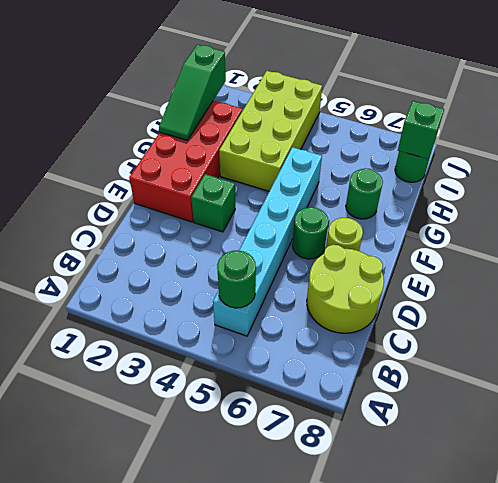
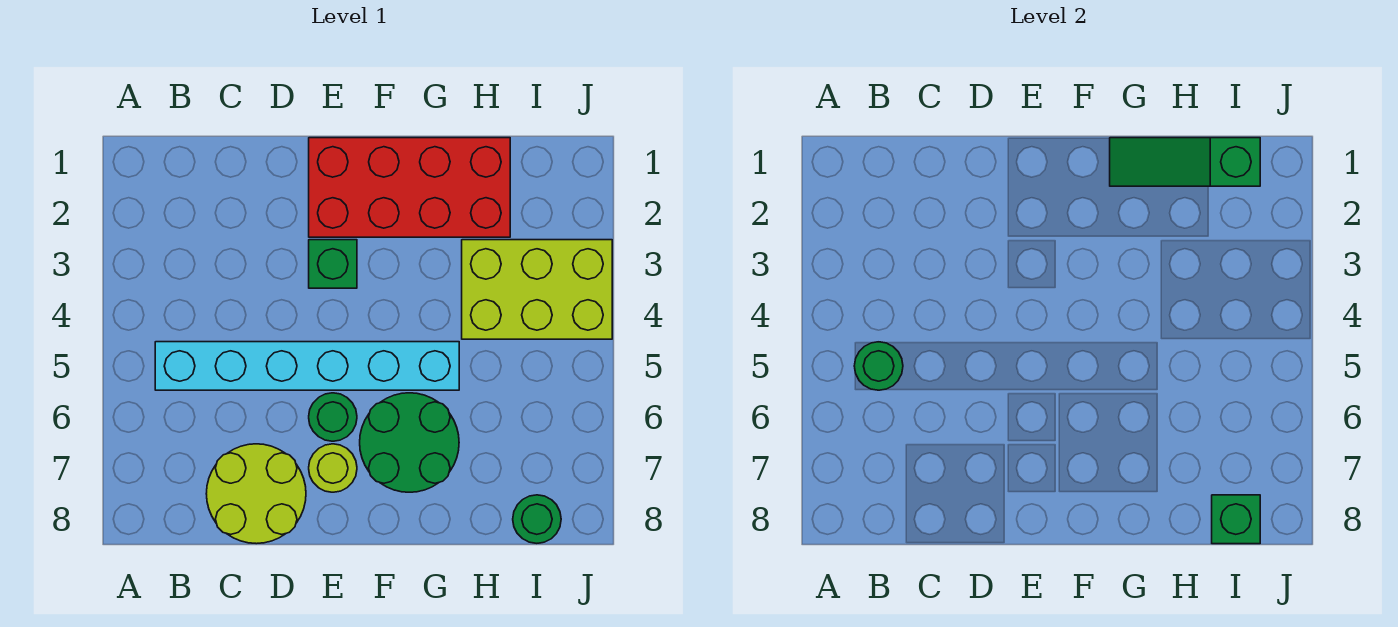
lime 2x4 brick [219,71,322,191] -> lime 2x3 brick [462,240,612,339]
green 1x1 round brick [346,168,383,219] -> green 2x2 round brick [360,393,459,492]

